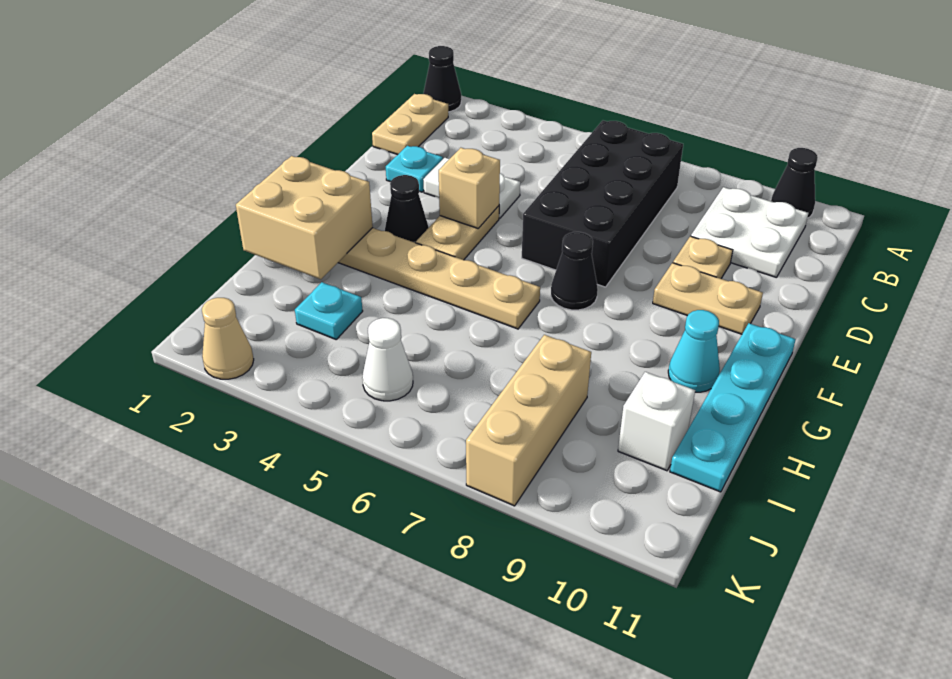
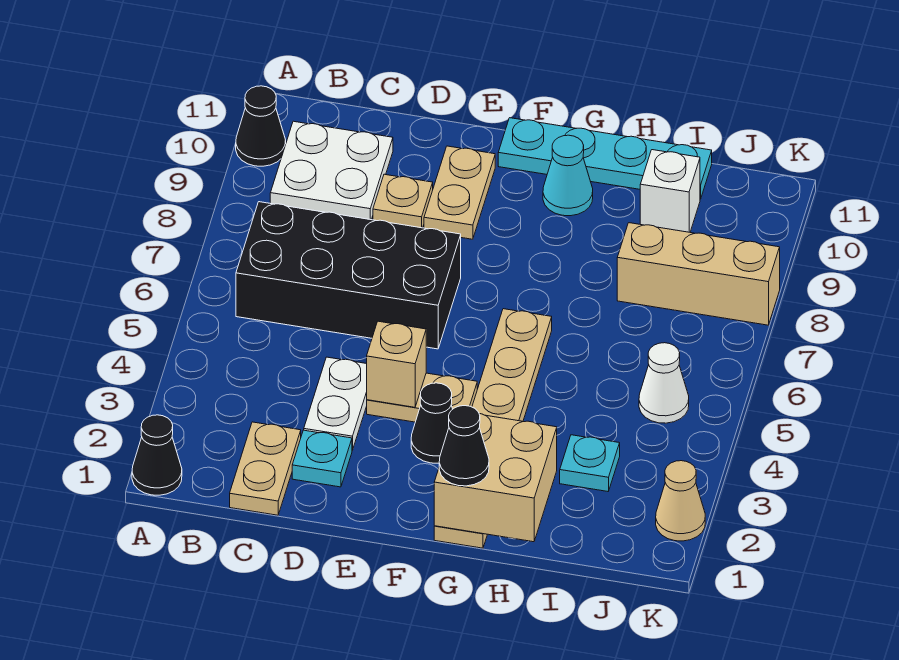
tan 1x2 plate [372,94,448,155] -> tan 1x2 plate turned to [230,422,301,515]
black 1x1 cone [551,232,598,310] -> black 1x1 cone moved to [439,406,489,486]

